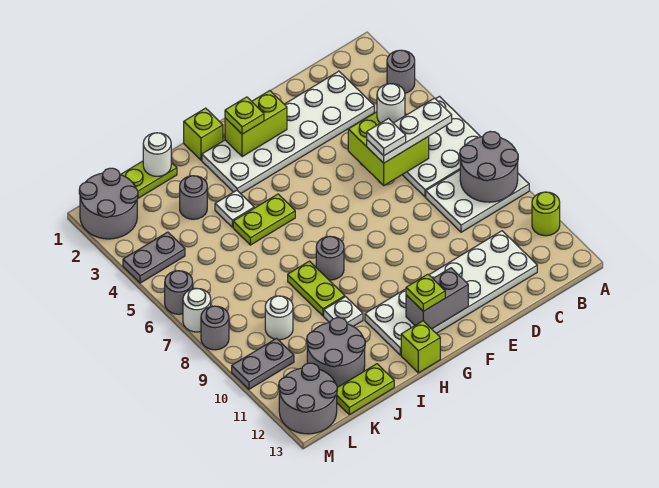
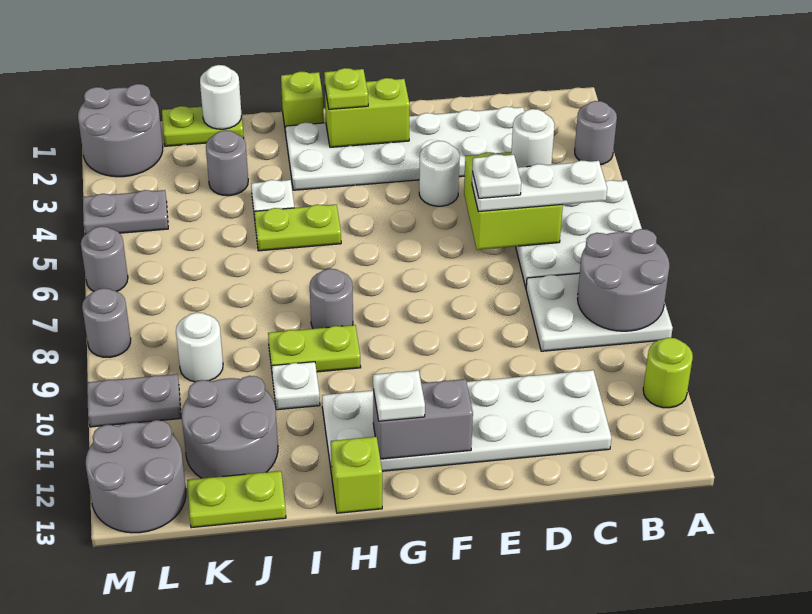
lime 1x1 plate [406,274,445,311] -> white 1x1 plate [373,370,425,421]
lime 1x2 plate [288,261,345,316] -> lime 1x2 plate turned to [268,325,361,372]
white 1x1 round brick [183,288,211,332] -> white 1x1 round brick moved to [419,141,460,206]

